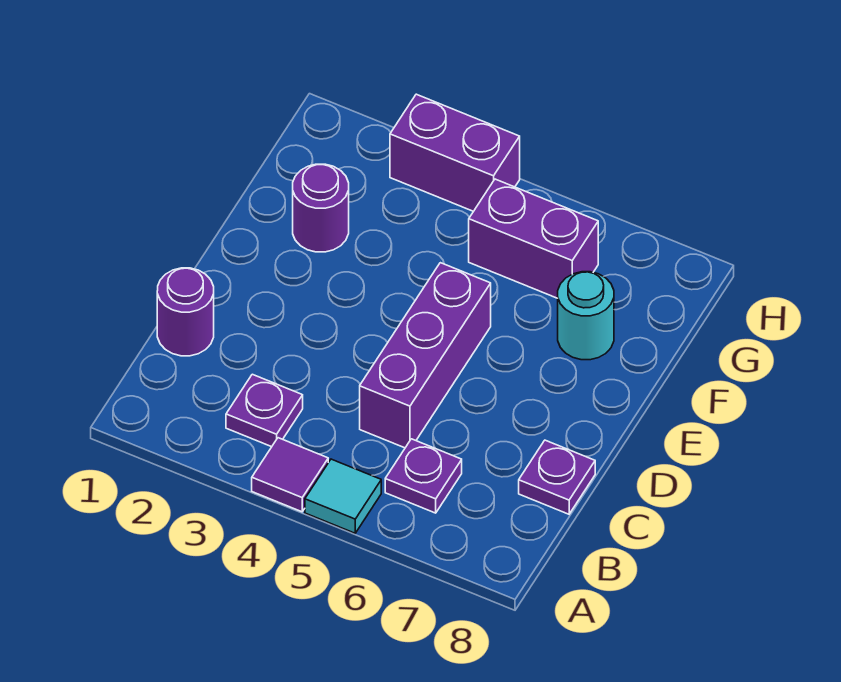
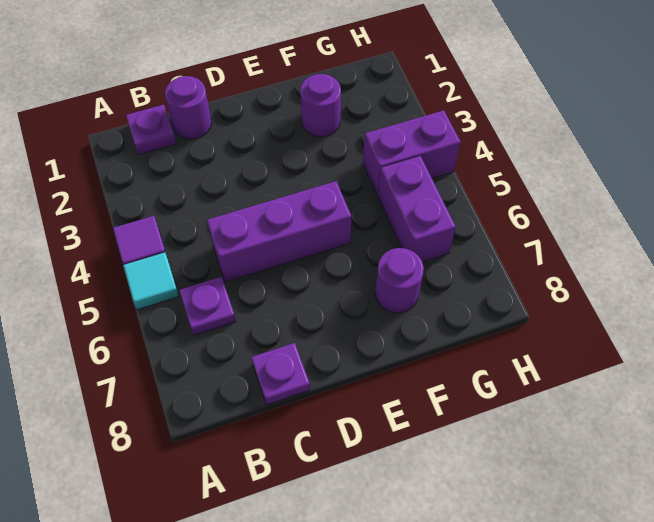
purple 1x1 plate [226,374,303,447] -> purple 1x1 plate moved to [126,105,176,155]
cyan 1x1 round brick [558,272,614,360] -> purple 1x1 round brick [375,248,424,313]
purple 1x2 brick [390,94,520,211] -> purple 1x2 brick turned to [363,110,461,195]

